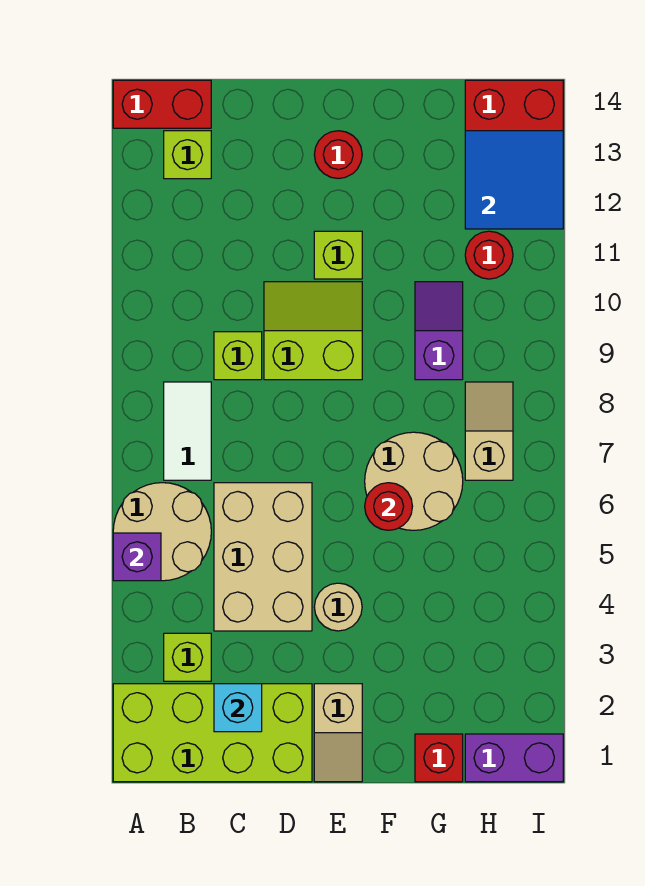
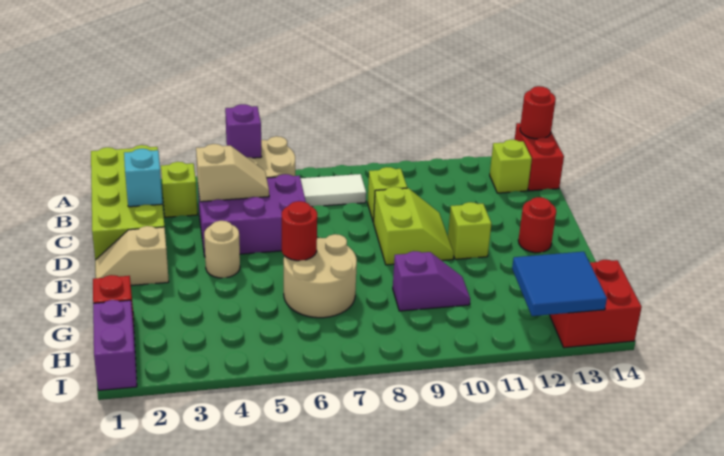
tan 2x3 brick [214,483,312,631] -> purple 2x3 brick [198,174,306,257]
tan 1x2 slope [465,382,513,480] -> tan 1x2 slope moved to [196,144,269,202]
red 1x1 round brick [465,231,513,279] -> red 1x1 round brick moved to [520,86,556,139]

